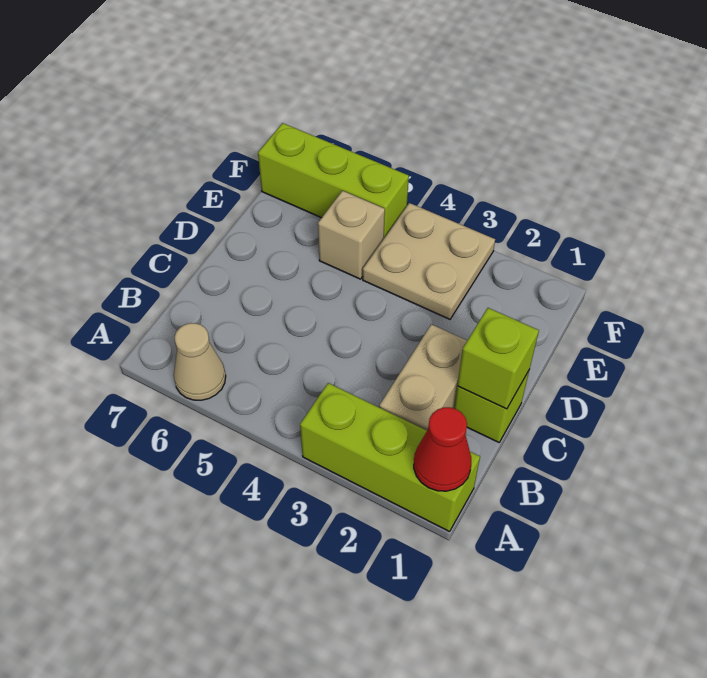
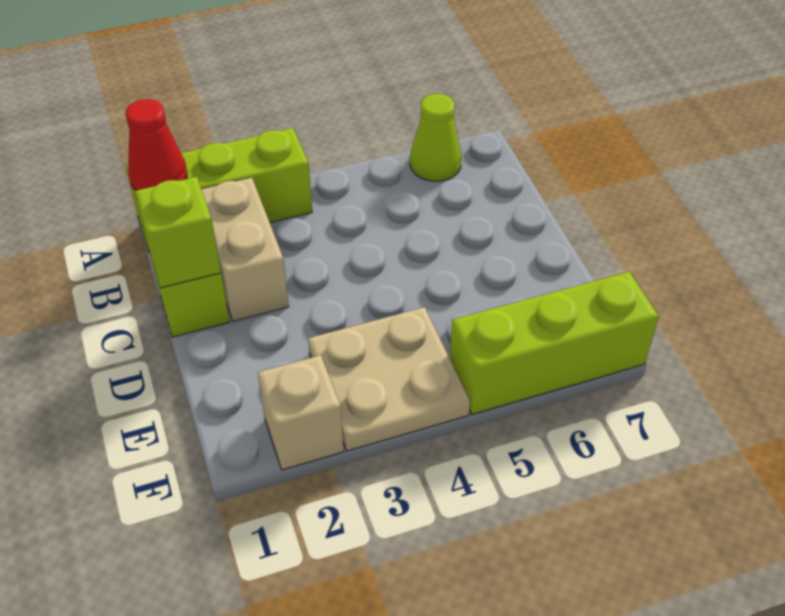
tan 1x1 cone [174,323,226,400] -> lime 1x1 cone [410,94,462,181]
tan 1x1 brick [318,191,385,279] -> tan 1x1 brick moved to [258,355,343,470]

